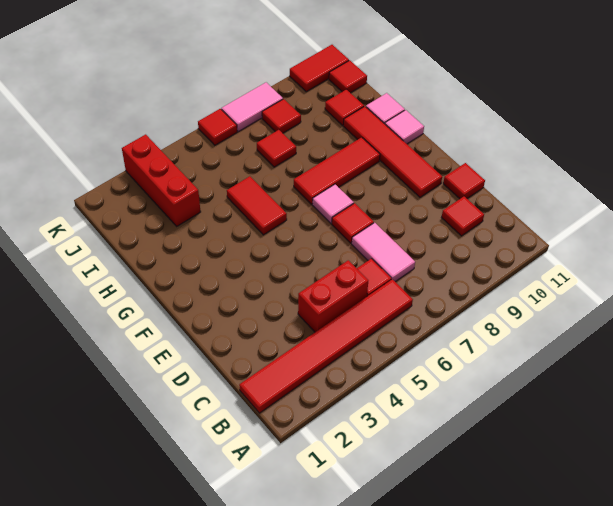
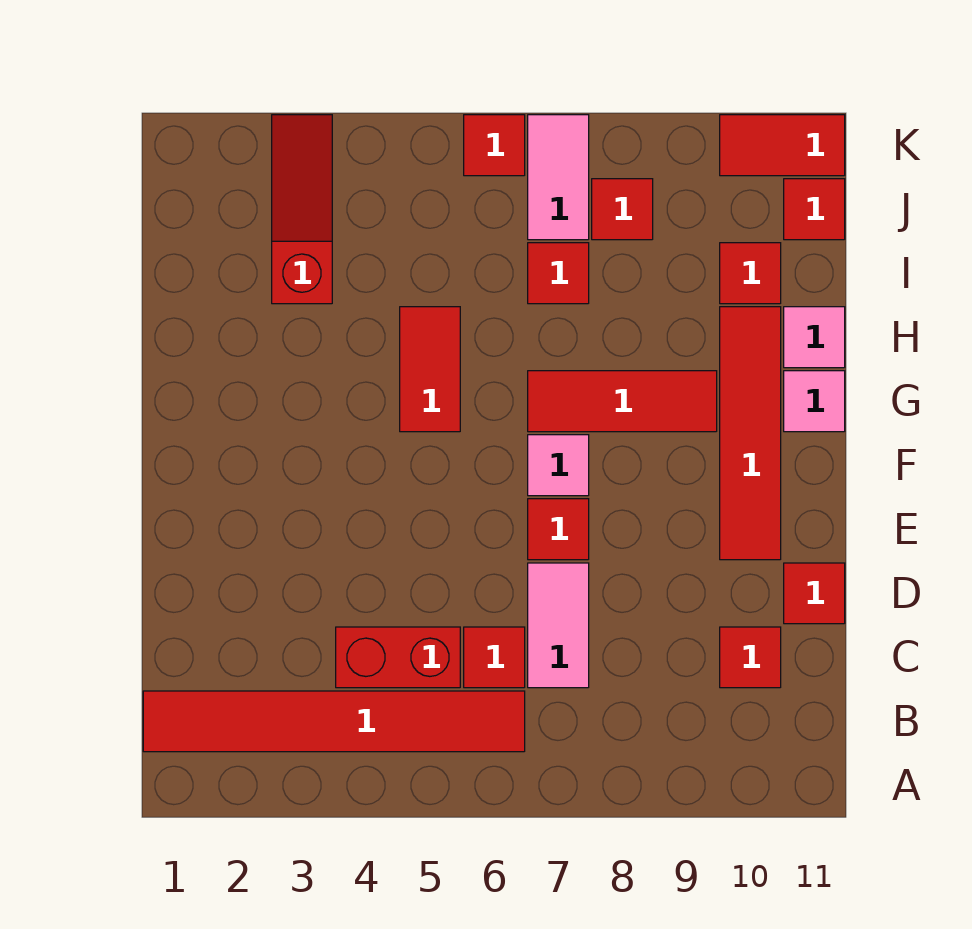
red 1x3 brick [122,134,201,226] -> red 1x3 slope [272,115,332,304]
pink 1x2 tile [221,82,283,132] -> pink 1x2 tile turned to [528,115,589,240]

